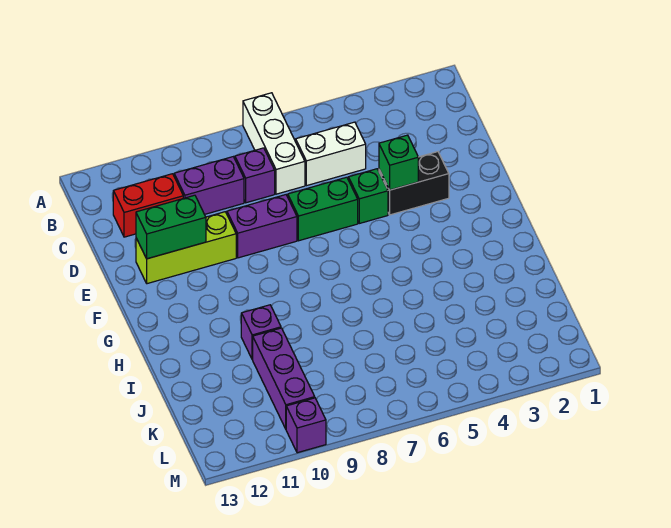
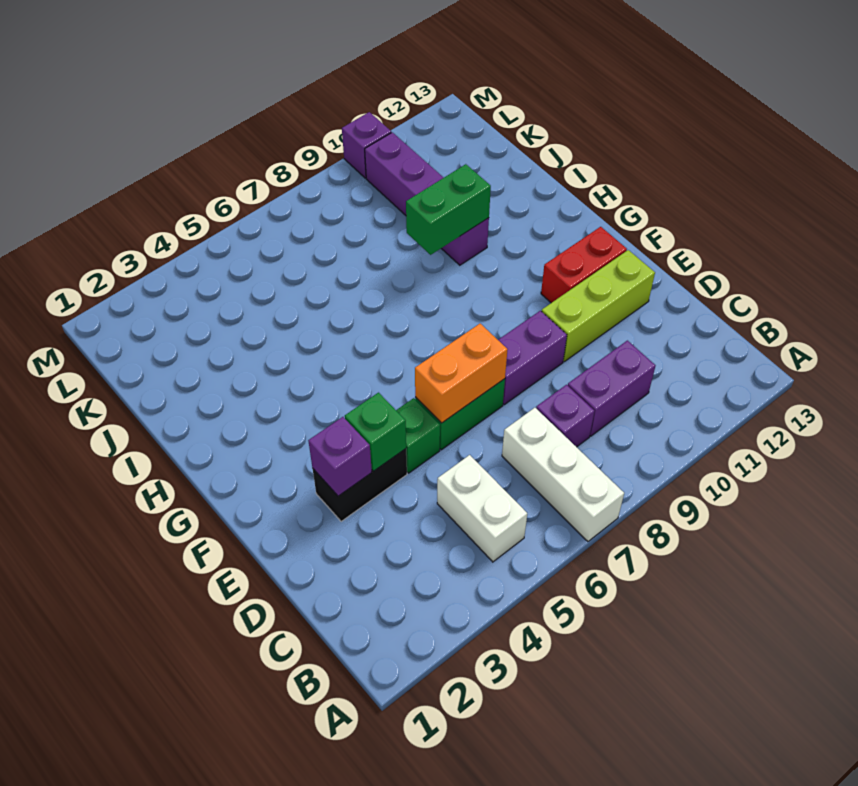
white 1x2 brick [296,122,366,186] -> white 1x2 brick turned to [437,455,527,562]
red 1x2 brick [113,174,183,237] -> red 1x2 brick moved to [541,227,627,303]
none -> purple 1x1 brick [308,417,372,496]
none -> orange 1x2 brick [415,324,508,423]
green 1x2 brick [136,195,206,259] -> green 1x2 brick moved to [406,164,491,255]

